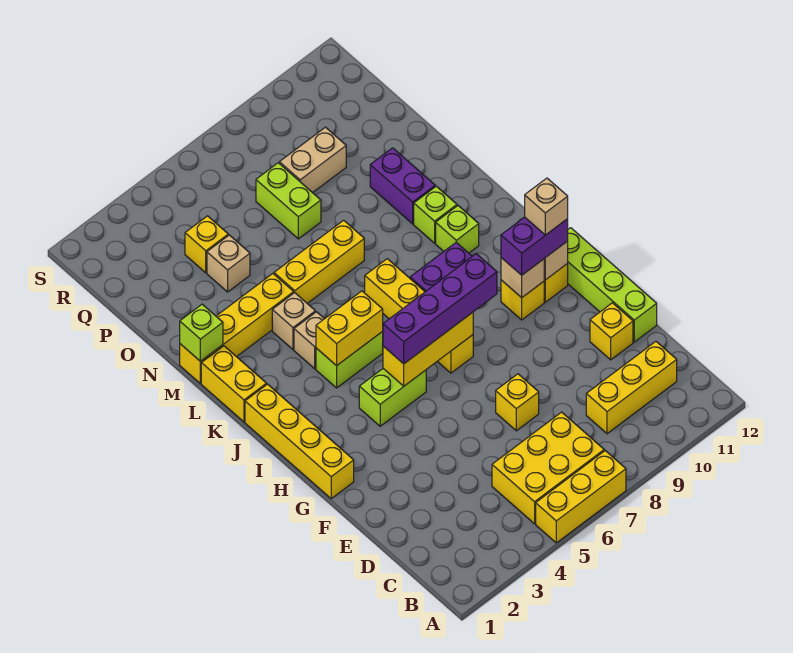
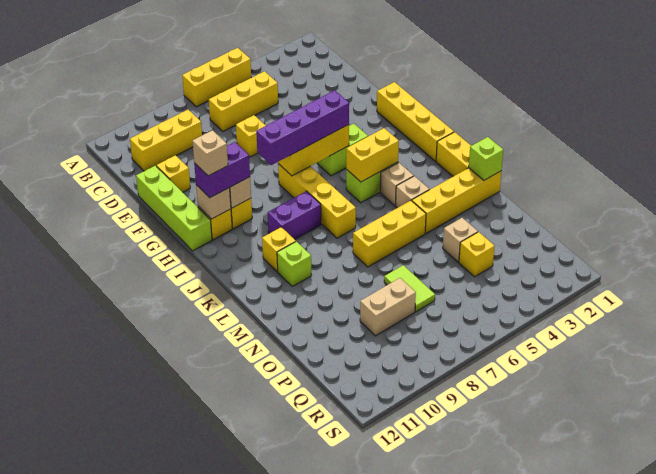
yellow 2x3 brick [492,412,604,524] -> yellow 1x3 brick [209,71,278,131]
lime 1x1 brick [436,206,479,253] -> yellow 1x1 brick [262,227,296,272]
purple 1x2 brick [370,148,435,224] -> none
lime 1x2 brick [256,163,321,239] -> lime 1x2 tile [384,265,435,312]

